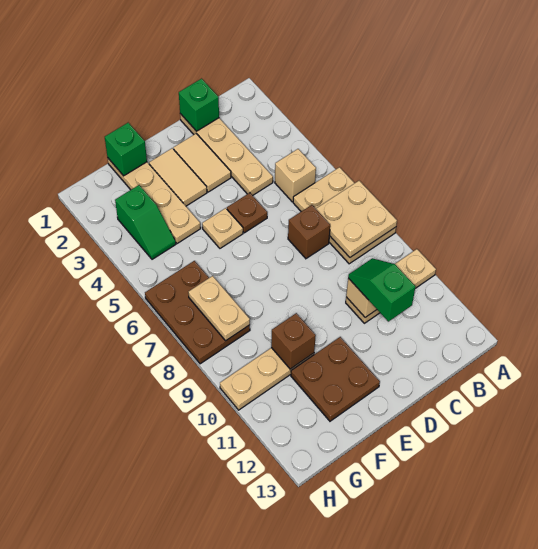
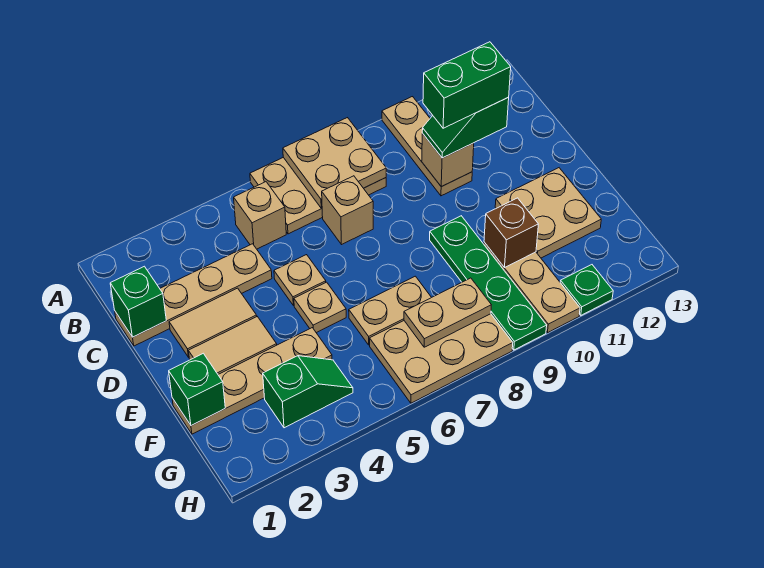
brown 1x1 brick [288,205,330,259] -> tan 1x1 brick [322,176,373,245]
none -> green 1x2 brick [423,42,511,128]
brown 1x1 plate [227,193,267,233] -> tan 1x1 plate [274,255,326,306]
none -> green 1x4 plate [430,216,547,350]
brown 2x2 plate [291,337,380,421] -> tan 2x2 plate [495,168,601,258]
none -> tan 1x2 plate [349,276,431,345]
brown 2x3 plate [145,261,250,364] -> tan 2x3 plate [370,314,513,403]
none -> green 1x1 plate [560,265,613,315]

